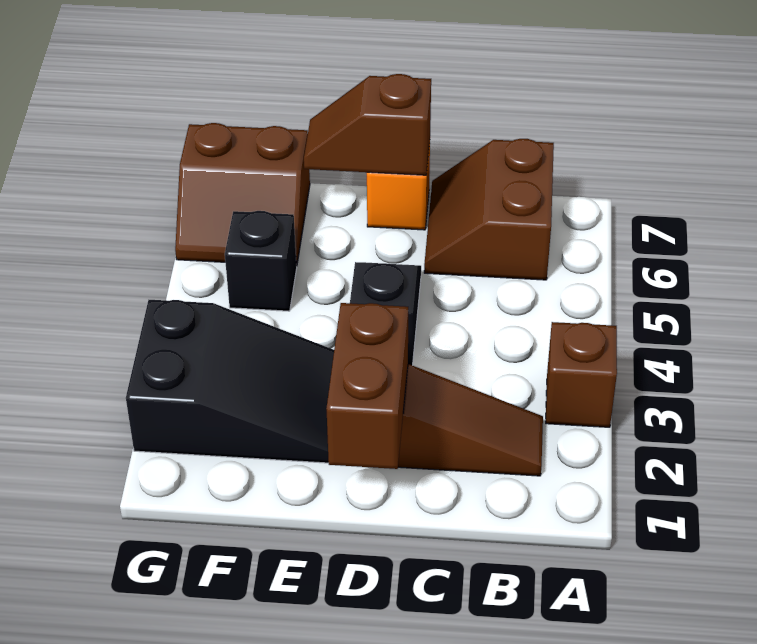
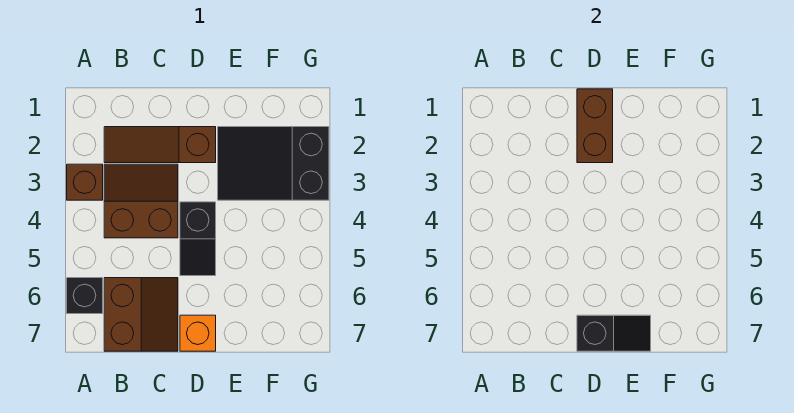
brown 1x2 slope [304,74,431,175] -> black 1x2 slope [577,315,651,351]
black 1x1 brick [225,211,297,311] -> black 1x1 brick moved to [67,278,103,314]
brown 2x2 slope [175,123,310,266] -> brown 2x2 slope moved to [104,164,178,238]

